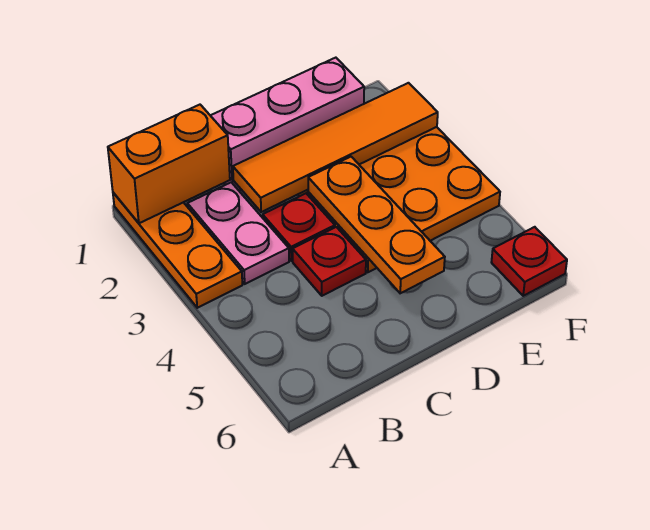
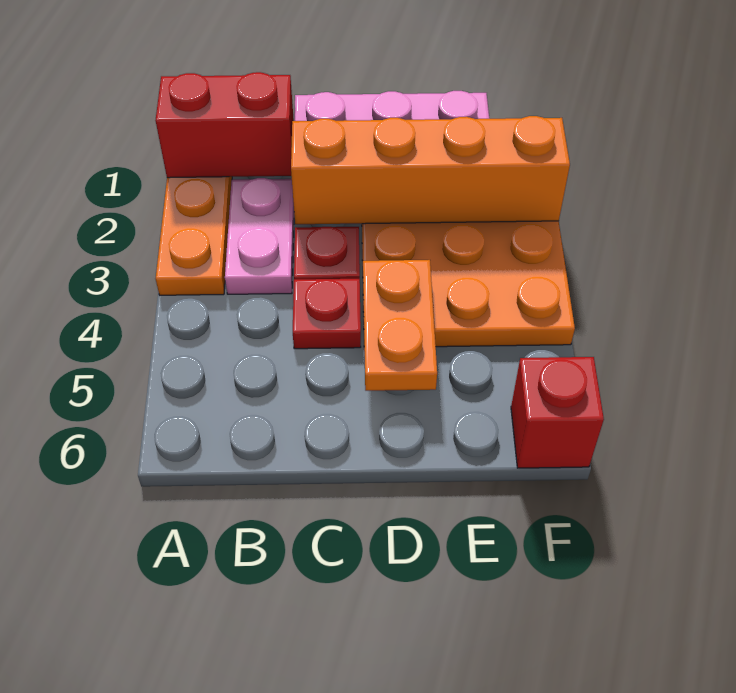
orange 1x2 brick [108,105,230,223] -> red 1x2 brick [155,72,294,178]
orange 1x4 tile [233,83,438,212] -> orange 1x4 brick [291,116,570,224]
orange 1x3 plate [308,157,445,293] -> orange 1x2 plate [363,260,437,391]
red 1x1 plate [491,227,567,296] -> red 1x1 brick [511,357,604,468]

